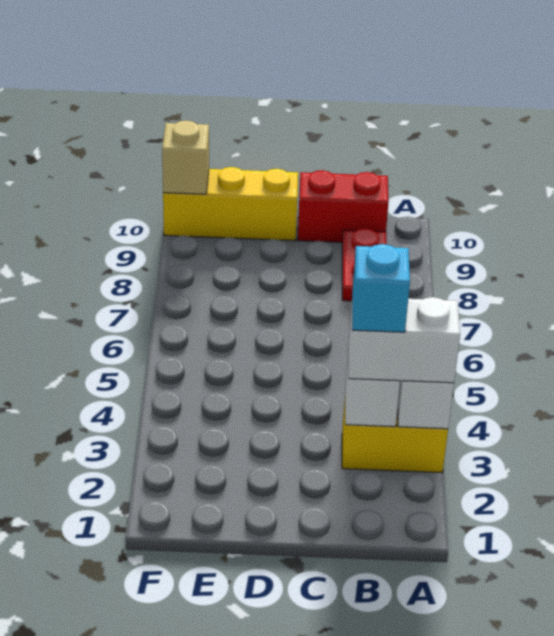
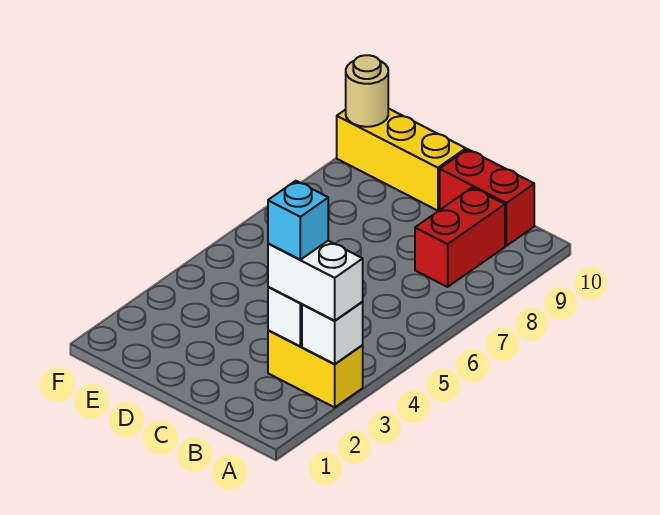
red 1x2 plate [342,228,386,301] -> red 1x2 brick [415,187,505,287]
tan 1x1 brick [162,121,209,194] -> tan 1x1 round brick [346,55,388,127]

